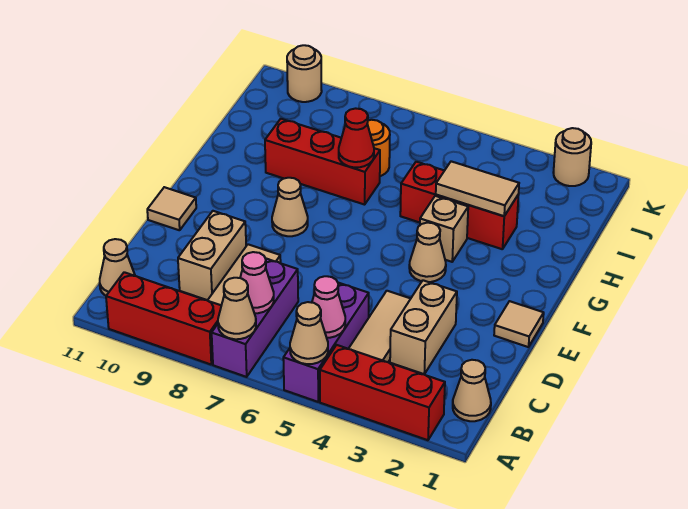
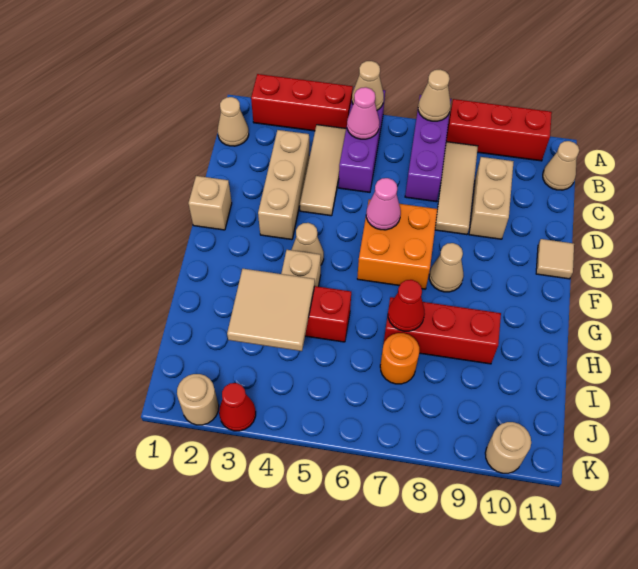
pink 1x1 cone [240,252,274,313] -> pink 1x1 cone moved to [366,178,401,230]
tan 1x2 brick [390,280,457,374] -> tan 1x3 brick [258,130,309,240]
tan 1x1 tile [494,301,544,347] -> tan 1x1 brick [188,176,232,230]
none -> orange 2x2 brick [357,200,437,289]
tan 1x2 tile [436,161,519,216] -> tan 2x2 tile [227,269,315,351]
none -> red 1x1 cone [219,383,256,431]

